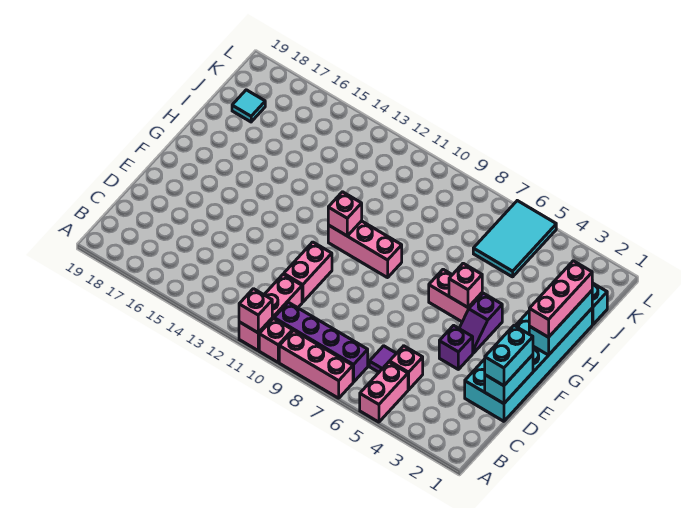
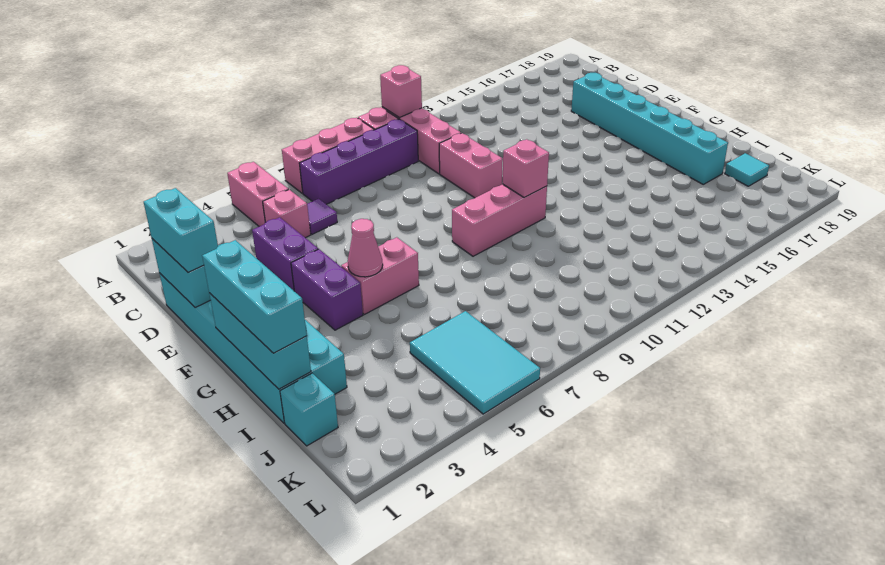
none -> cyan 1x6 brick [571,73,728,184]
purple 1x1 brick [439,325,473,369] -> purple 1x2 brick [252,217,318,291]
purple 1x2 slope [459,293,502,353] -> purple 1x2 brick [291,249,363,330]
pink 1x3 brick [529,261,592,337] -> cyan 1x3 brick [202,240,307,353]
pink 1x1 brick [449,263,482,307] -> pink 1x1 cone [348,219,383,277]

